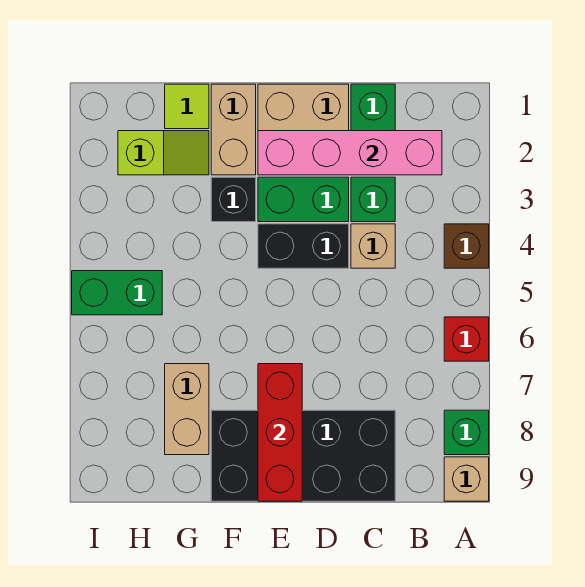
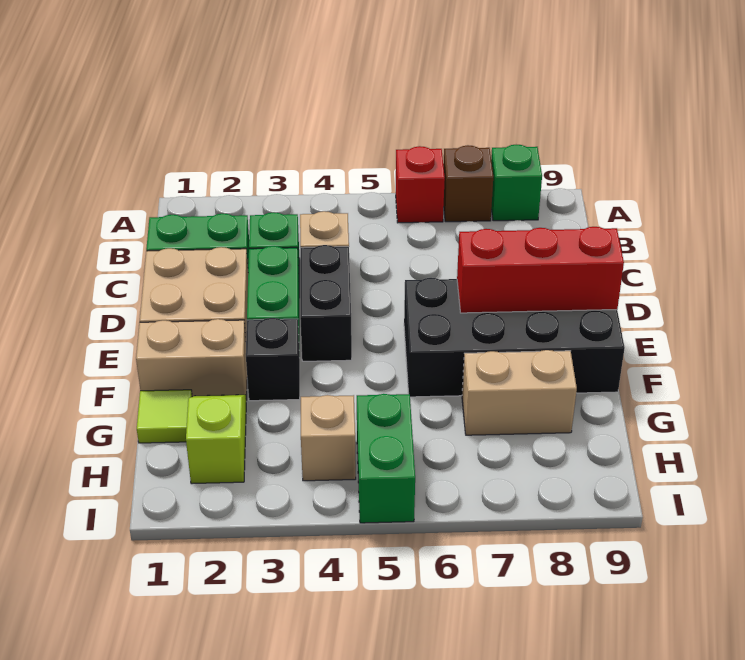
brown 1x1 brick [444,224,489,268] -> brown 1x1 brick moved to [443,145,493,222]
tan 1x1 brick [444,457,489,501] -> tan 1x1 brick moved to [301,395,356,481]
pink 1x4 brick [258,131,442,175] -> none
black 2x4 brick [211,410,395,501] -> black 2x4 brick turned to [404,278,625,397]

